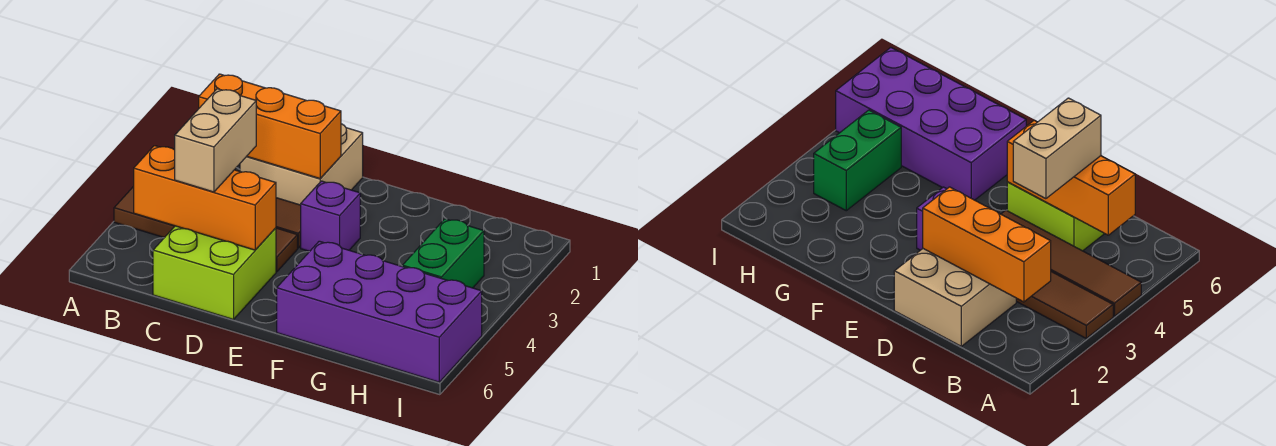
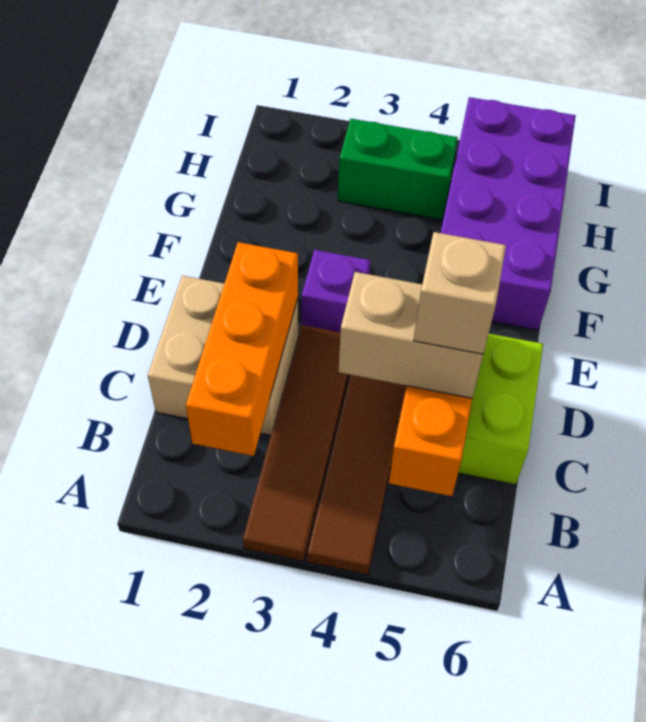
none -> tan 1x1 brick [414,232,506,354]

